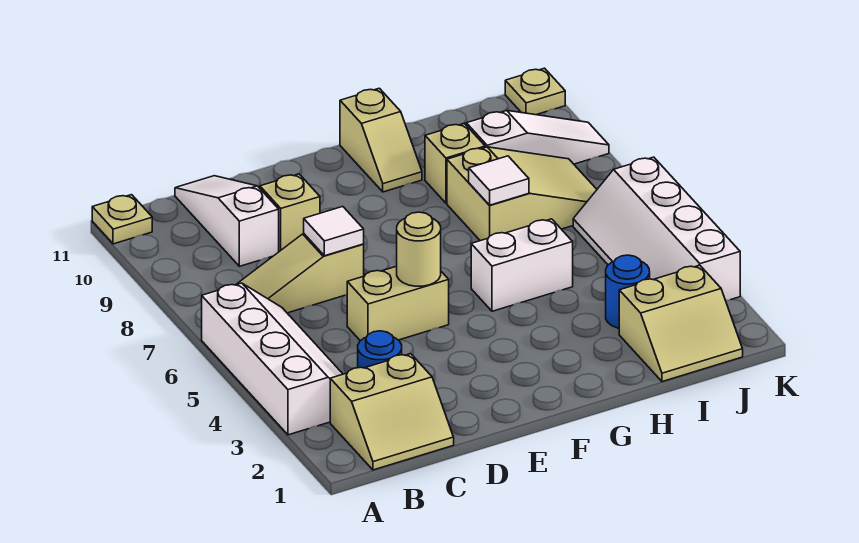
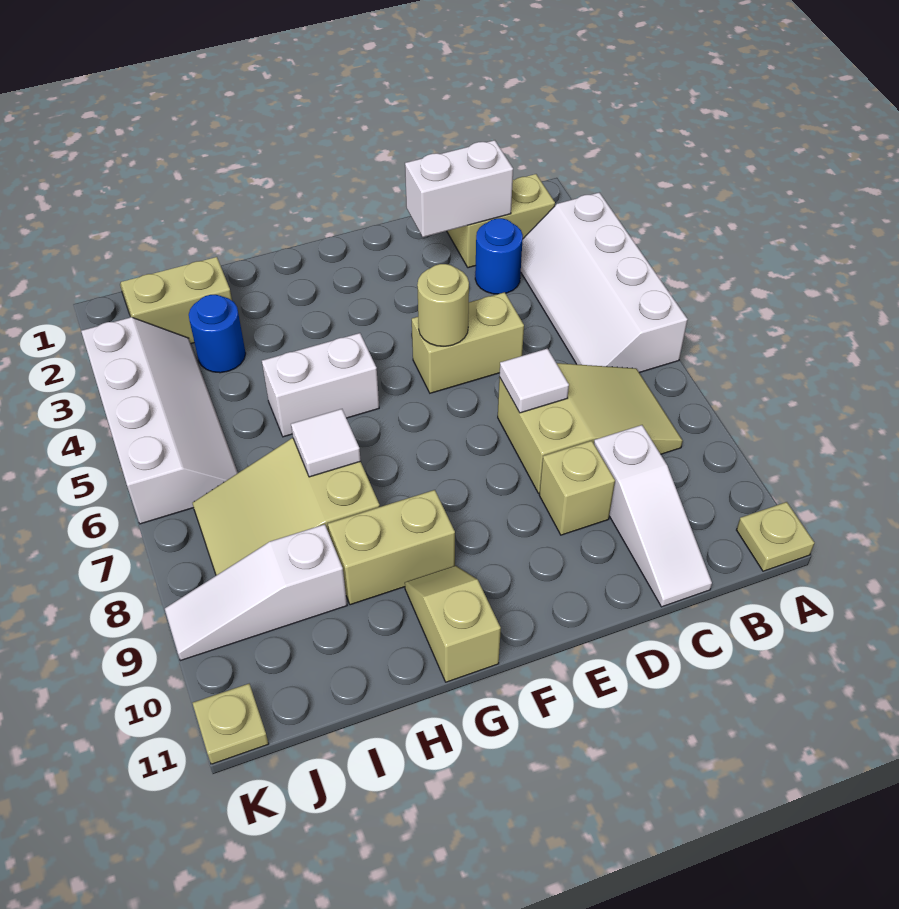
tan 1x3 slope [236,234,364,313] -> tan 2x3 slope [498,363,683,493]
none -> white 1x2 brick [405,140,513,237]
tan 1x1 brick [425,123,485,203] -> tan 1x2 brick [328,490,455,605]

